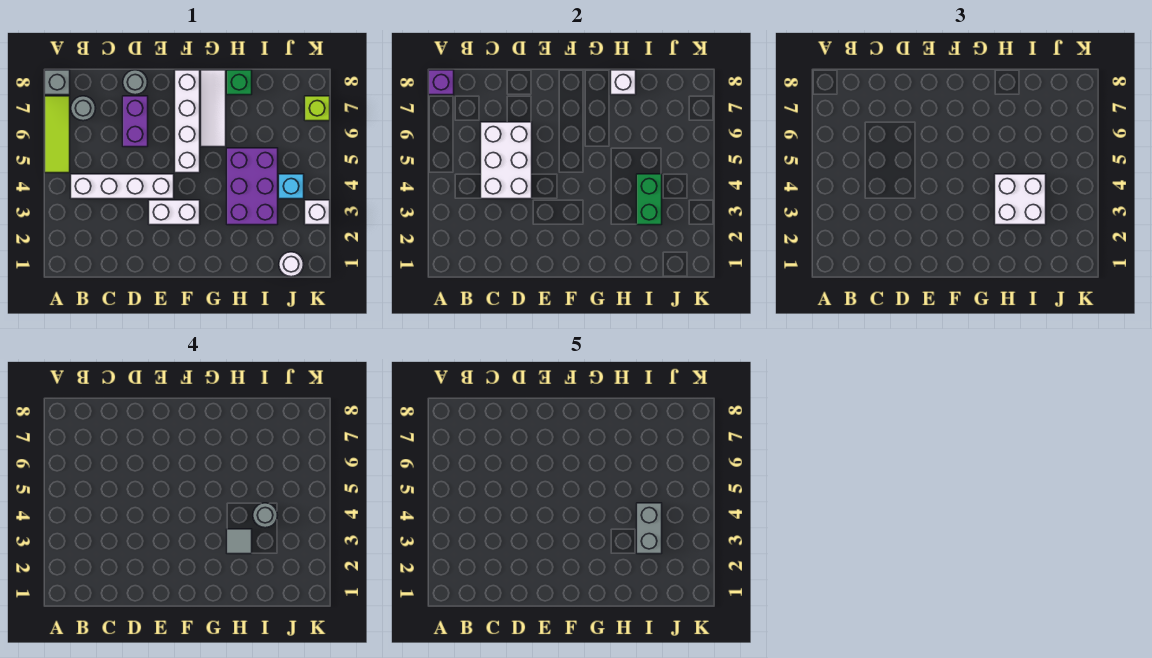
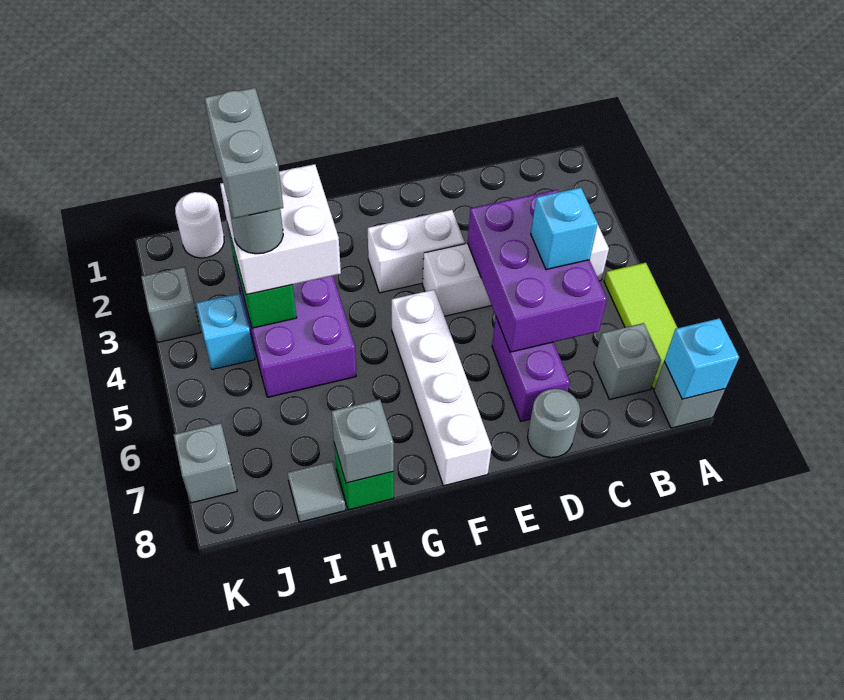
purple 1x1 brick [429,70,454,95] -> cyan 1x1 brick [664,318,739,399]
grey 1x1 round brick [71,96,96,121] -> grey 1x1 brick [594,323,661,399]
white 2x3 brick [481,122,532,199] -> purple 2x3 brick [468,190,607,352]
none -> cyan 1x1 brick [531,188,598,270]
white 1x3 tile [201,70,226,147] -> none
grey 1x1 tile [227,529,252,554] -> grey 1x1 tile moved to [287,461,345,522]
white 1x1 brick [611,70,636,95] -> grey 1x1 brick [331,399,394,483]
white 1x1 brick [305,200,330,225] -> grey 1x1 brick [141,267,201,342]
lime 1x1 brick [305,96,330,121] -> grey 1x1 brick [174,423,237,503]

